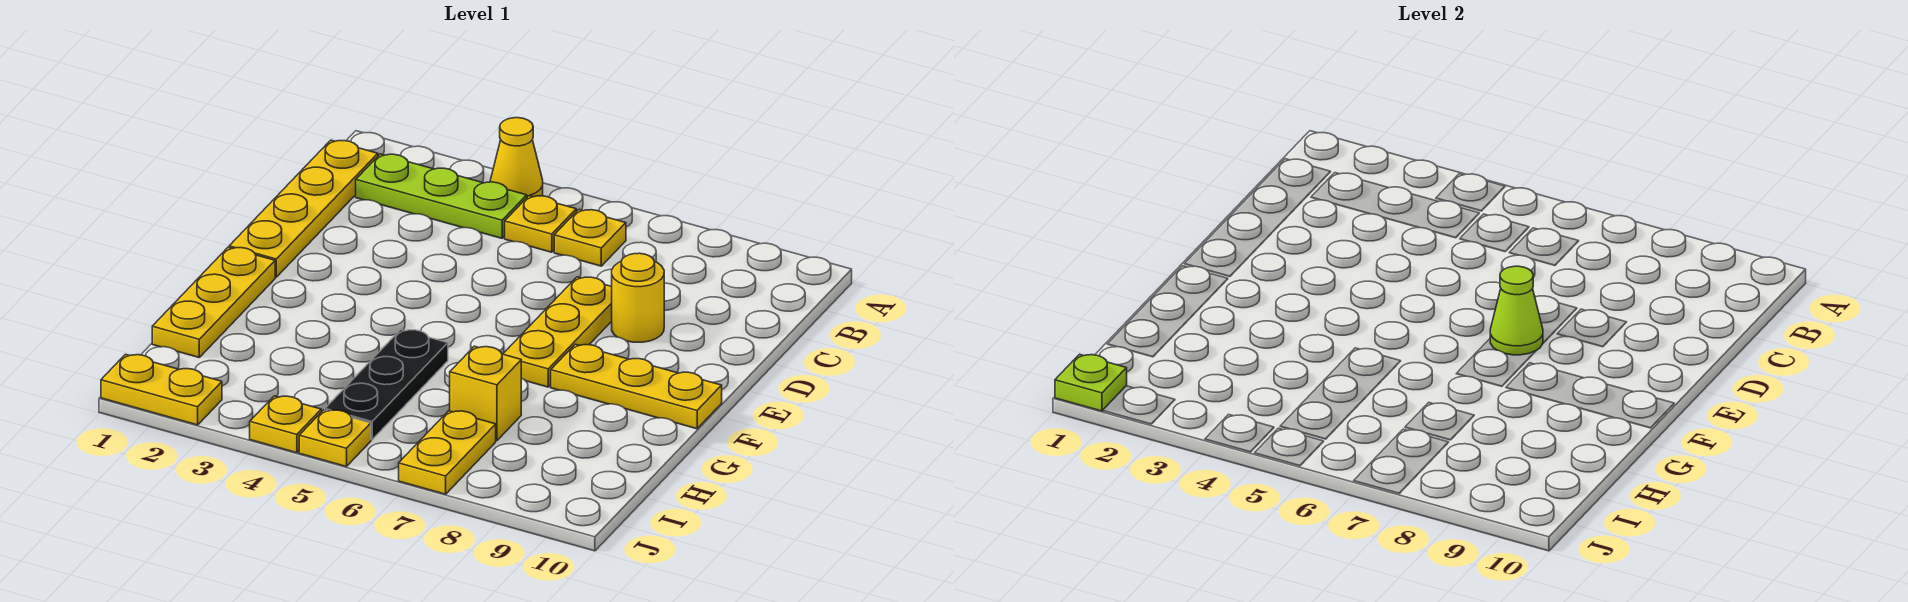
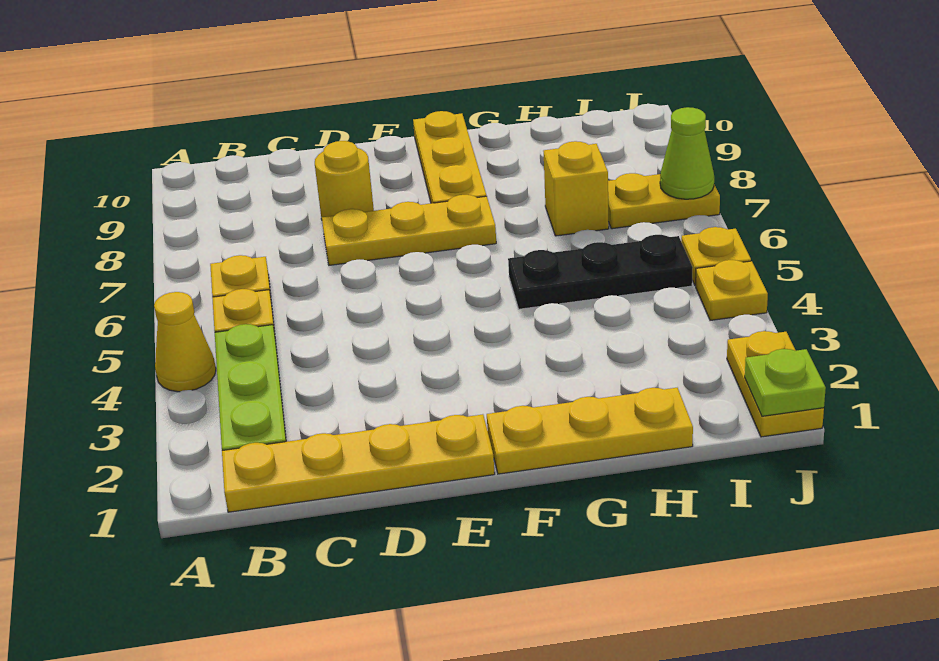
lime 1x1 cone [1490,266,1543,355] -> lime 1x1 cone moved to [660,107,714,199]

